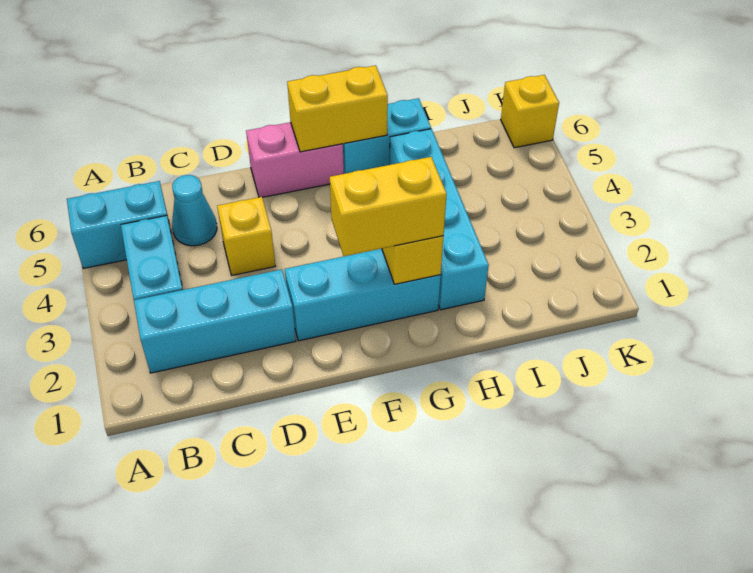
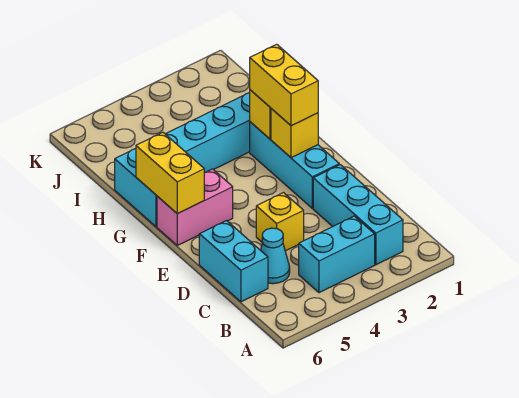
cyan 1x2 brick [67,181,172,269] -> cyan 1x2 brick moved to [199,221,268,302]
pink 1x2 brick [246,122,344,197] -> pink 1x2 brick turned to [157,169,233,245]
yellow 1x1 brick [501,75,559,148] -> yellow 1x1 brick moved to [271,109,318,158]

